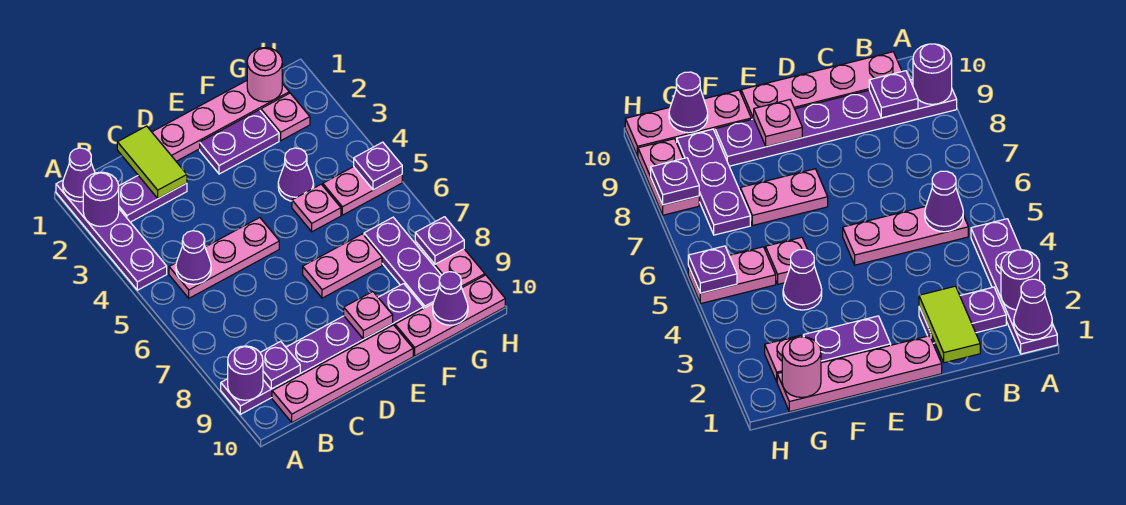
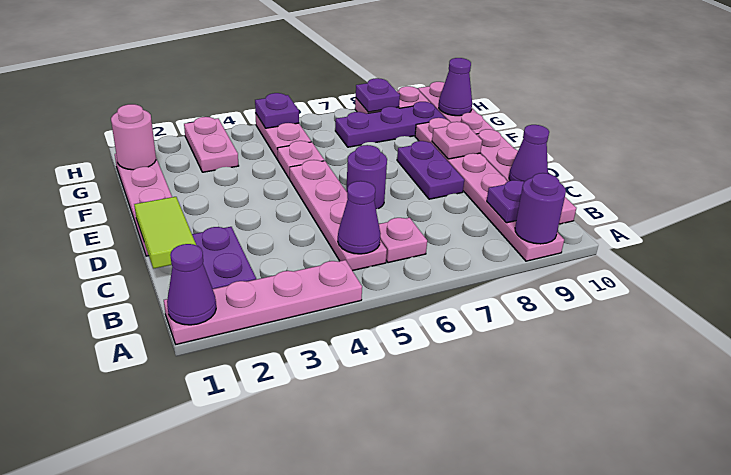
purple 1x4 plate [56,180,167,290] -> pink 1x4 plate [164,260,362,344]
purple 1x1 round brick [83,172,119,226] -> purple 1x1 round brick moved to [346,145,387,209]
purple 1x6 plate [221,284,423,414] -> pink 1x6 plate [415,118,564,261]
pink 1x3 plate [169,218,279,298] -> pink 1x4 plate [290,160,387,271]
lime 1x2 tile [117,126,187,198] -> lime 1x2 tile turned to [134,197,196,269]
purple 1x2 plate [200,110,279,174] -> purple 1x2 plate moved to [397,141,464,199]
pink 1x2 plate [303,234,382,298] -> pink 1x2 plate moved to [184,117,239,172]
purple 1x1 cone [278,148,314,201] -> purple 1x1 cone moved to [509,125,549,182]
pink 1x1 plate [261,93,310,140] -> pink 1x1 plate moved to [379,218,427,263]

